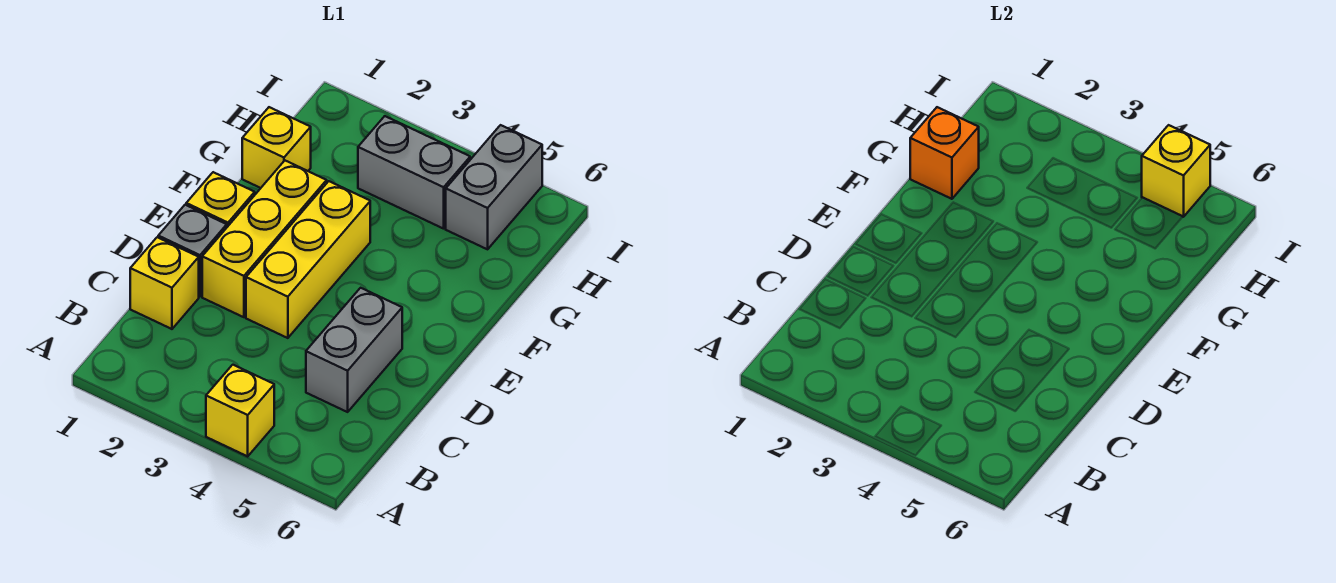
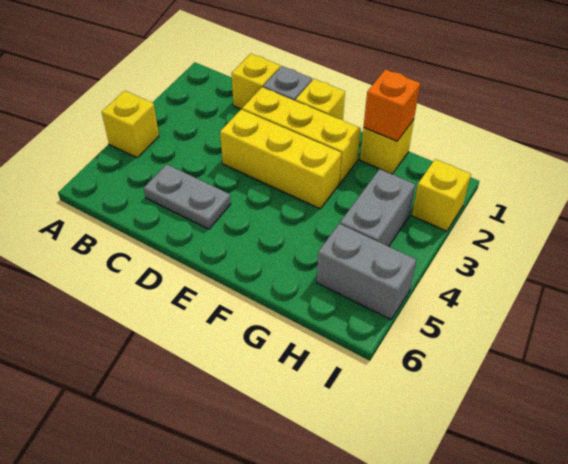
grey 1x2 brick [306,288,402,412] -> grey 1x2 plate [144,164,231,229]
yellow 1x1 brick [1142,125,1210,217] -> yellow 1x1 brick moved to [412,159,471,231]

